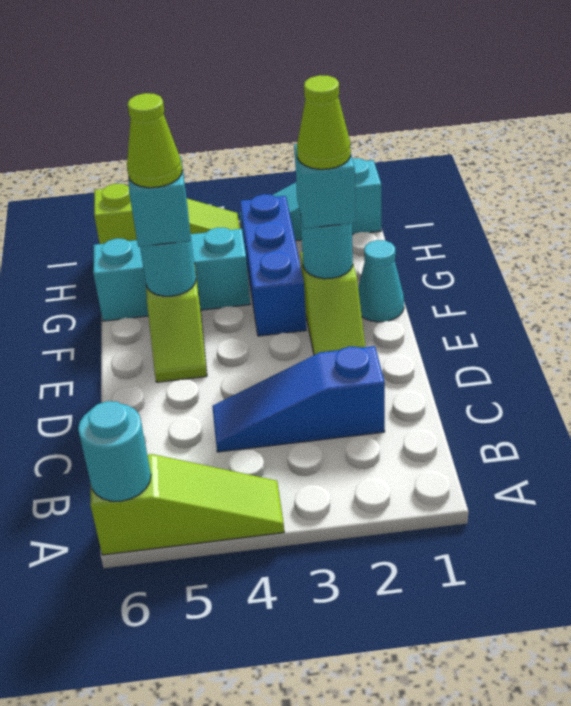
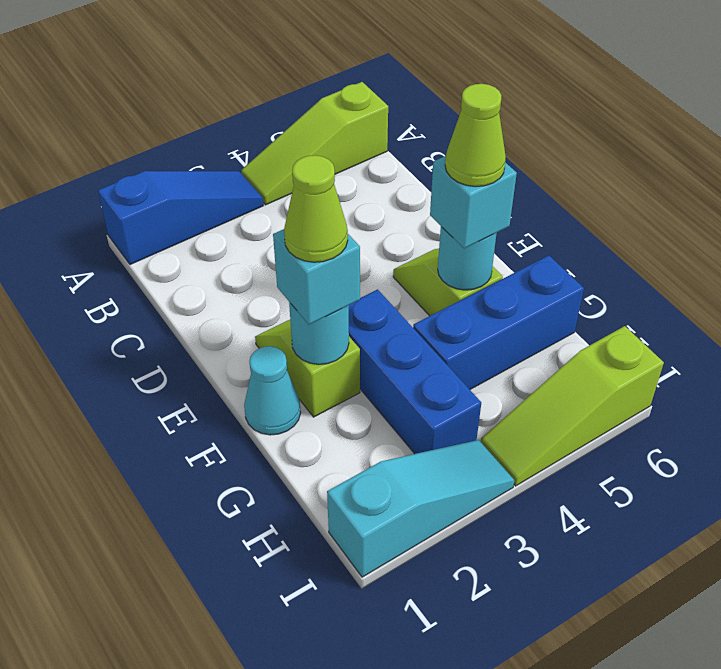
cyan 1x1 round brick [78,401,151,501] -> none
blue 1x3 slope [212,346,385,452] -> blue 1x3 slope moved to [98,171,263,265]
cyan 1x3 brick [93,228,250,321] -> blue 1x3 brick [413,255,584,389]

